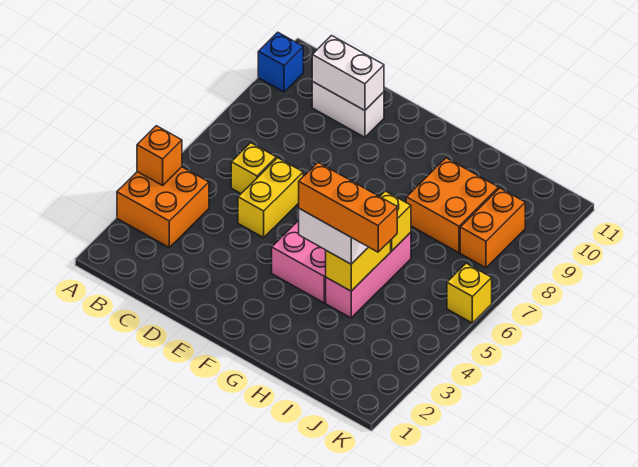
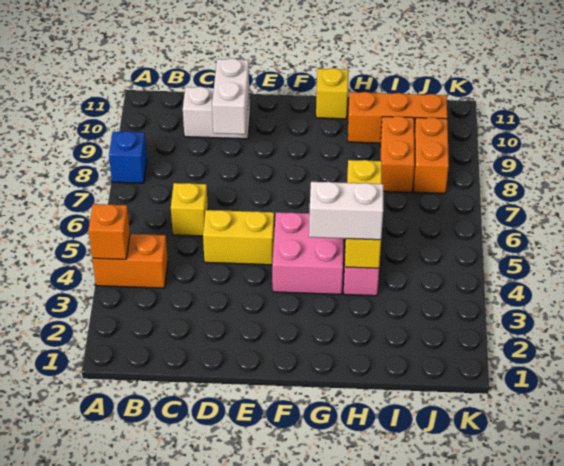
orange 2x2 brick [117,167,209,247] -> orange 1x2 brick [92,234,168,288]
blue 1x1 brick [258,32,303,92] -> blue 1x1 brick moved to [109,131,147,183]
white 1x2 brick [312,36,384,110] -> white 1x2 brick turned to [212,58,249,134]
yellow 1x2 brick [238,158,303,238] -> yellow 1x2 brick turned to [203,210,274,265]
orange 1x3 brick [299,162,397,252] -> orange 1x3 brick moved to [348,92,447,143]
orange 2x2 brick [406,158,499,253] -> orange 1x2 brick [380,116,414,192]
yellow 1x1 brick [447,263,492,323] -> yellow 1x1 brick moved to [316,68,348,119]

